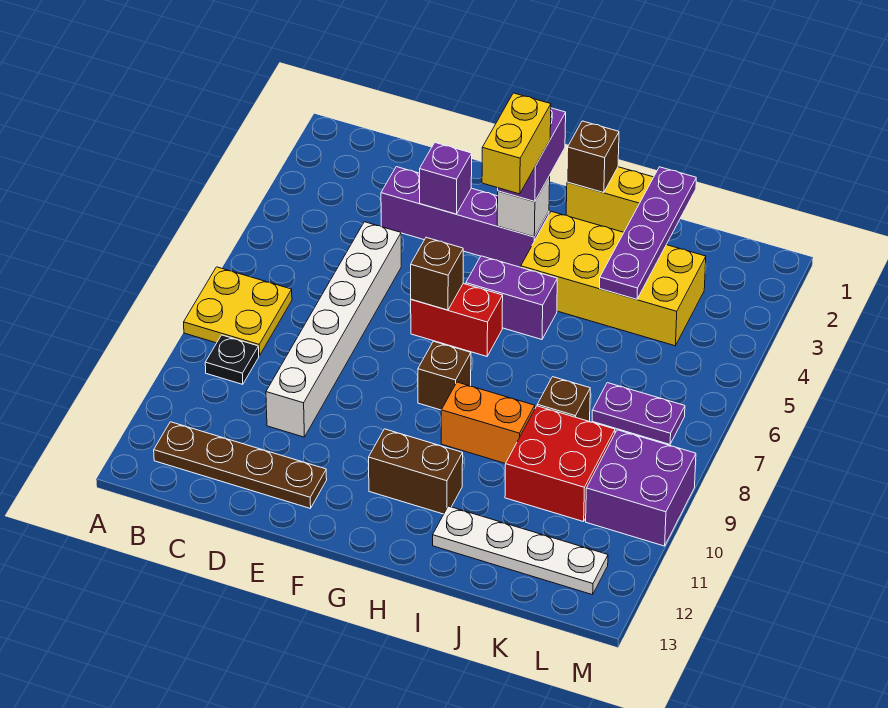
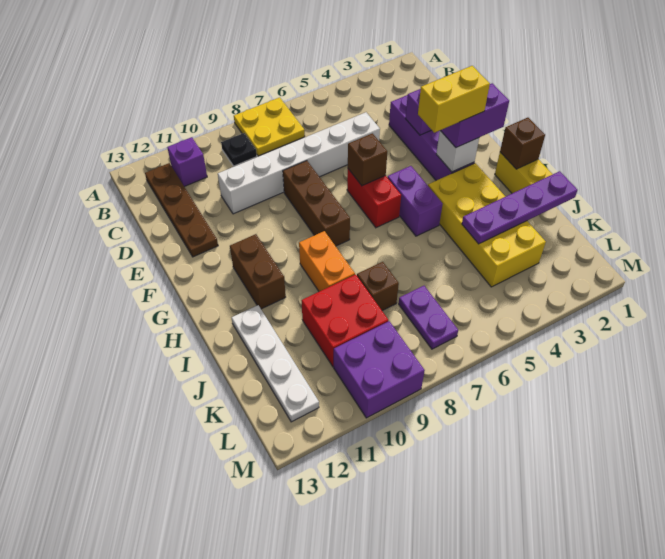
none -> purple 1x1 brick [167,137,207,187]
brown 1x1 brick [418,341,471,410] -> brown 1x3 brick [283,161,350,246]

